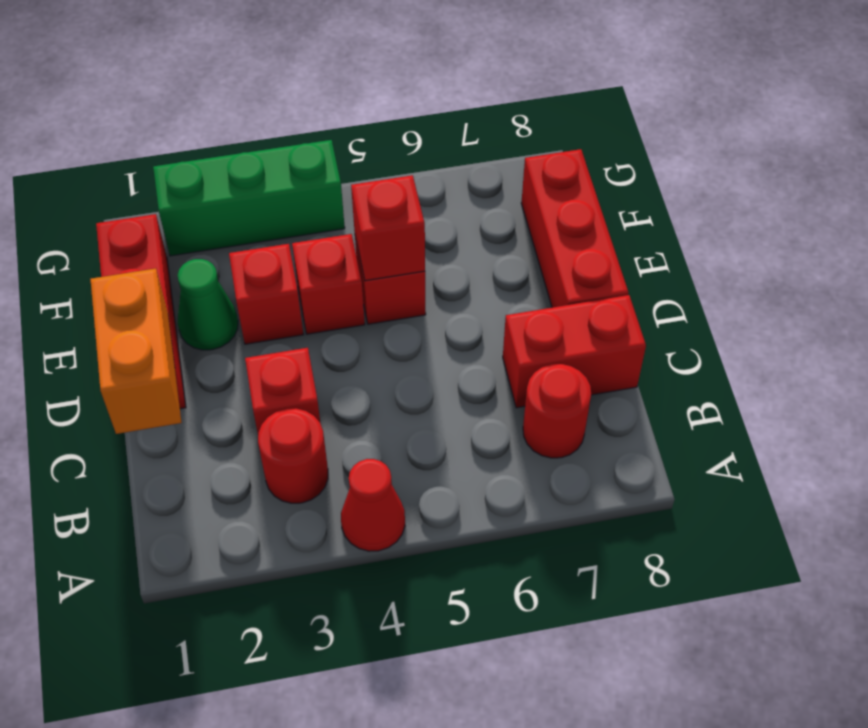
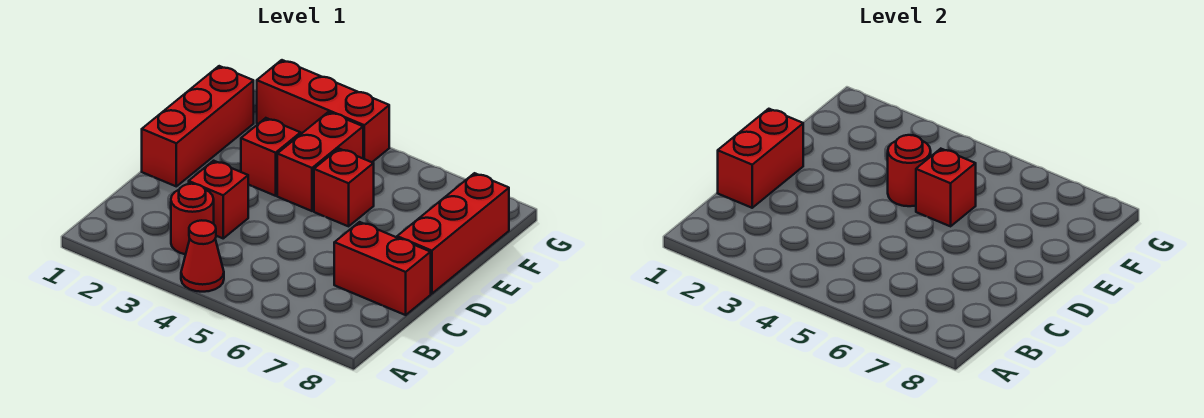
red 1x1 round brick [523,364,591,458] -> red 1x1 round brick moved to [888,135,931,206]
orange 1x2 brick [90,268,182,434] -> red 1x2 brick [718,109,803,208]
green 1x1 cone [178,259,238,350] -> none
red 1x1 brick [292,234,365,334] -> red 1x2 brick [277,112,363,211]
green 1x3 brick [153,140,345,256] -> red 1x3 brick [257,60,389,162]

